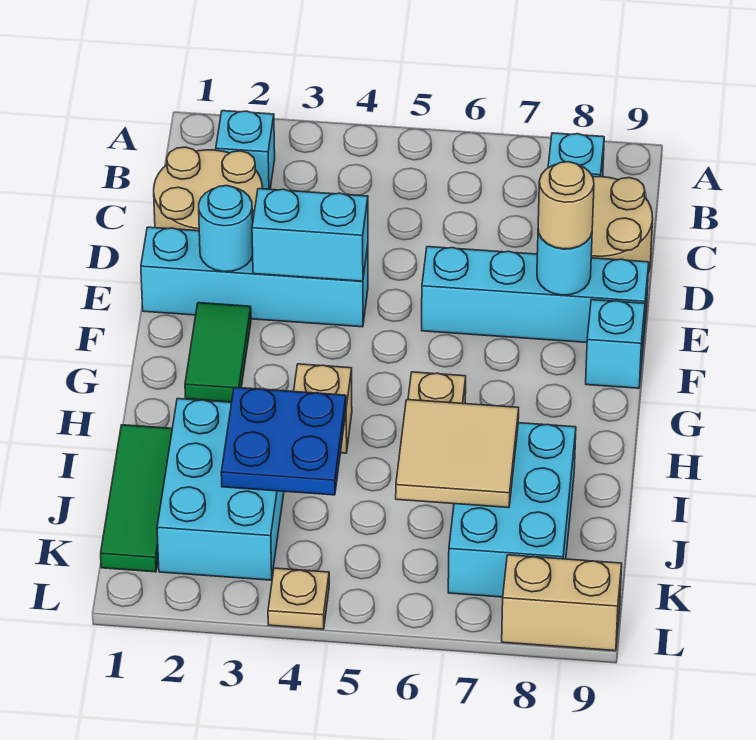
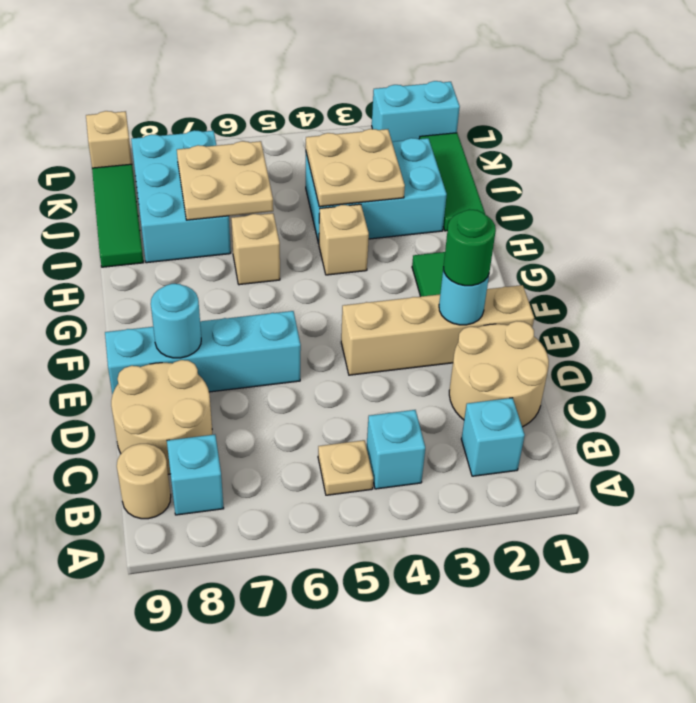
cyan 1x4 brick [141,227,368,327] -> tan 1x4 brick [341,285,534,375]
none -> green 1x1 round brick [443,209,496,286]
cyan 1x2 brick [252,189,368,281] -> cyan 1x2 brick moved to [372,81,460,142]
tan 1x1 round brick [538,162,594,249] -> tan 1x1 round brick moved to [117,444,171,519]
cyan 1x1 brick [586,300,645,388] -> cyan 1x1 brick moved to [367,410,425,489]
cyan 2x3 brick [157,399,284,580] -> cyan 2x3 brick turned to [306,138,447,243]
blue 2x2 plate [221,387,346,495] -> tan 2x2 plate [306,129,405,207]
tan 2x2 tile [396,400,519,508] -> tan 2x2 plate [177,141,273,220]
none -> green 1x3 tile [92,164,144,267]
tan 1x1 plate [268,568,329,629] -> tan 1x1 plate moved to [318,440,373,495]
tan 1x2 brick [502,555,622,651] -> tan 1x1 brick [86,111,132,168]

